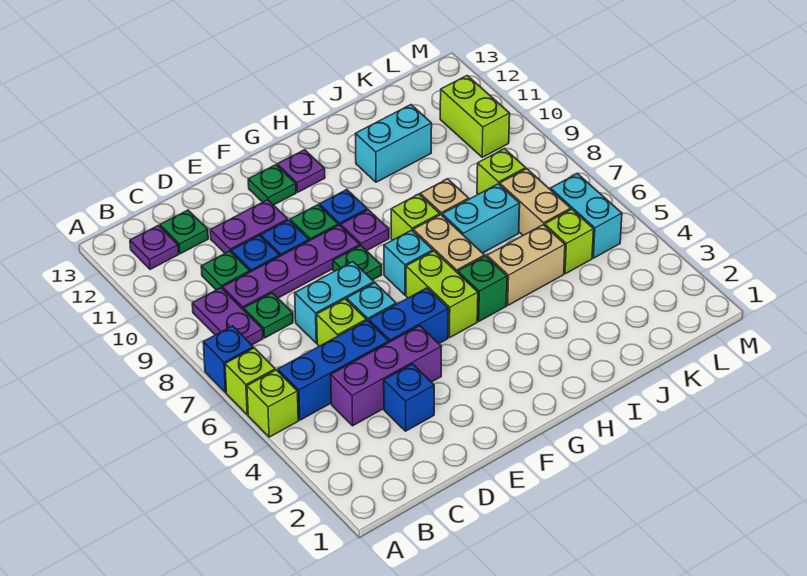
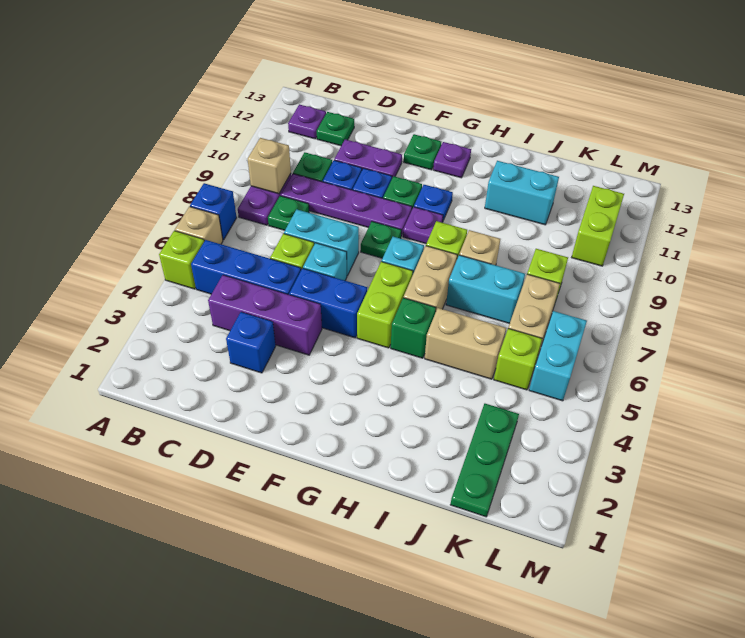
lime 1x1 brick [225,348,275,415] -> tan 1x1 brick [175,207,223,244]
none -> tan 1x1 brick [248,138,291,194]
none -> green 1x3 plate [450,404,519,517]

